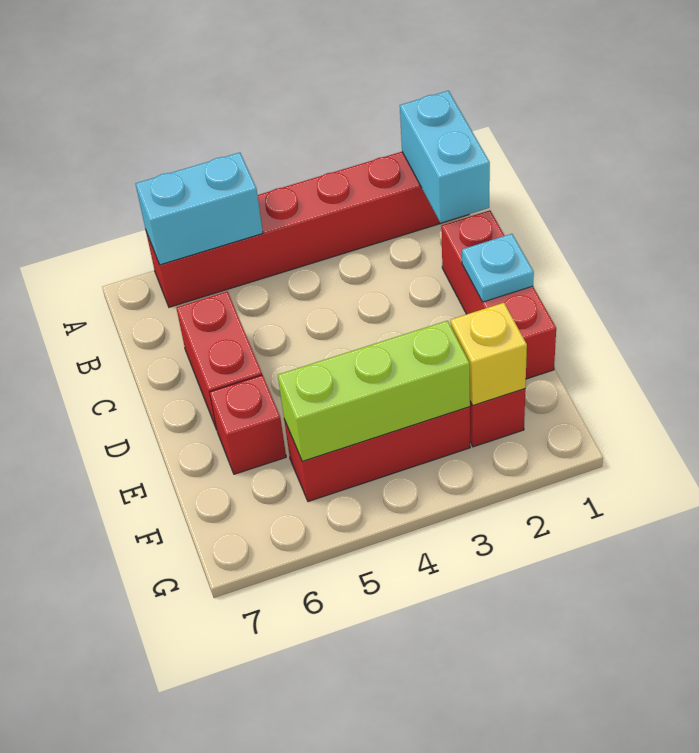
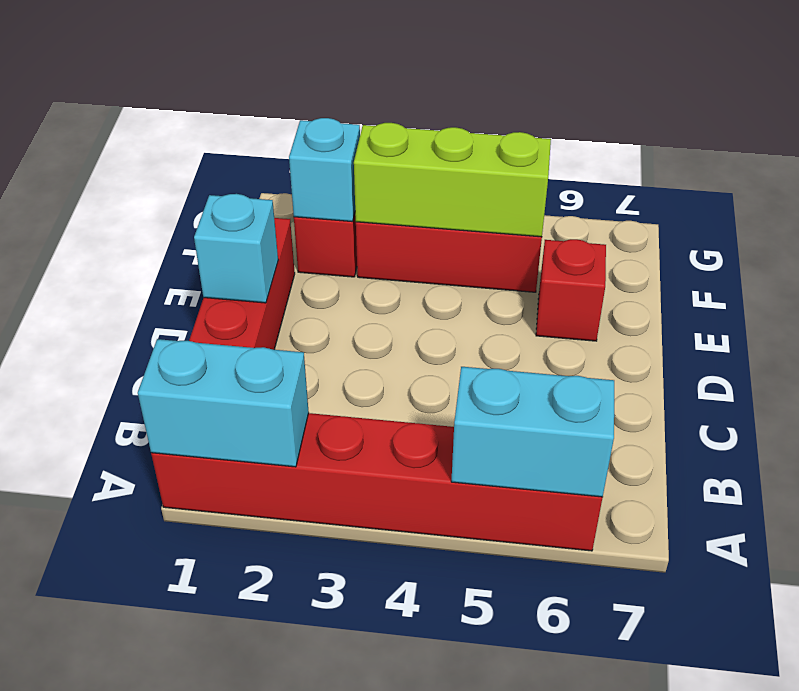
cyan 1x2 brick [400,91,490,223] -> cyan 1x2 brick turned to [138,339,309,467]
red 1x2 brick [176,292,262,430] -> none
cyan 1x1 plate [462,234,534,302] -> cyan 1x1 brick [194,194,278,303]
yellow 1x1 brick [450,303,527,406] -> cyan 1x1 brick [289,118,360,222]

